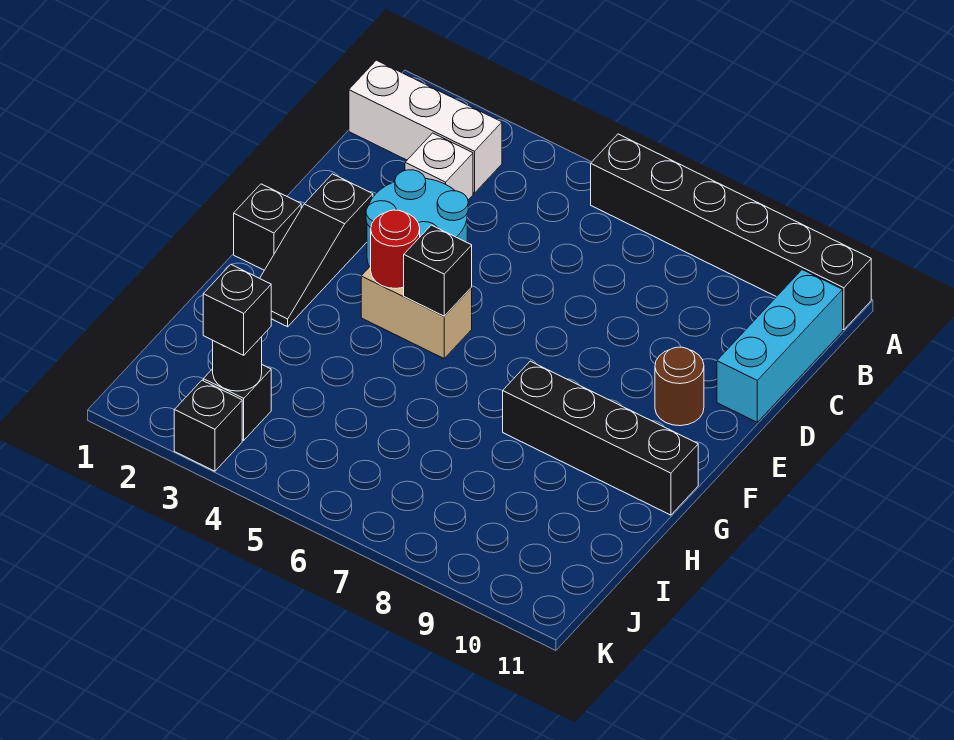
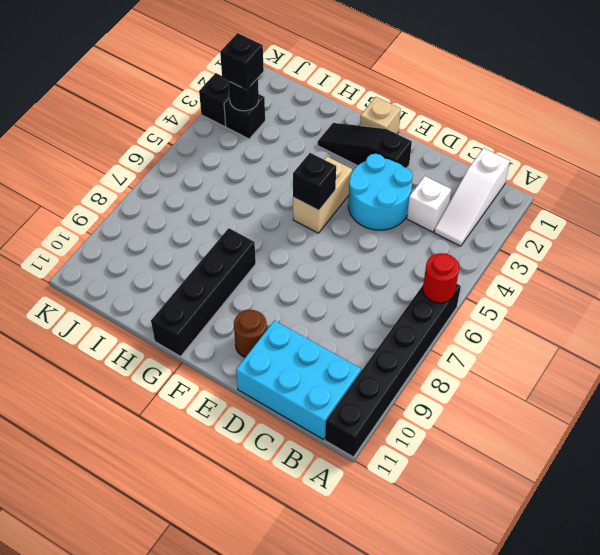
white 1x3 brick [349,60,502,193] -> white 1x3 slope [434,148,510,246]
cyan 1x3 brick [717,270,843,422] -> cyan 2x3 brick [236,321,361,439]
black 1x1 brick [234,184,301,270] -> tan 1x1 brick [360,97,401,134]
red 1x1 round brick [371,210,420,288] -> red 1x1 round brick moved to [423,253,459,303]

